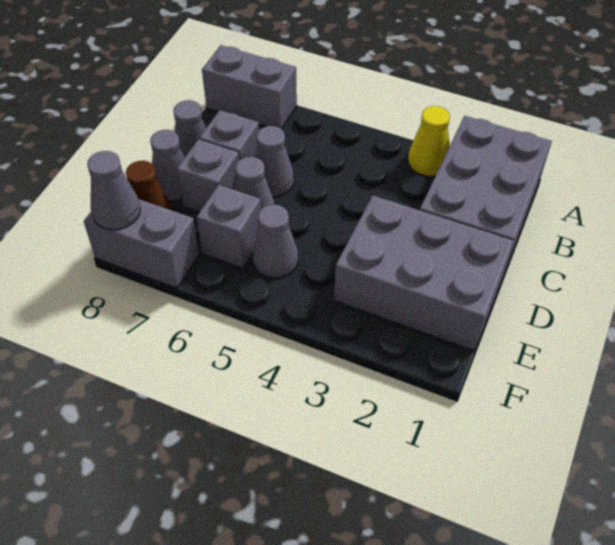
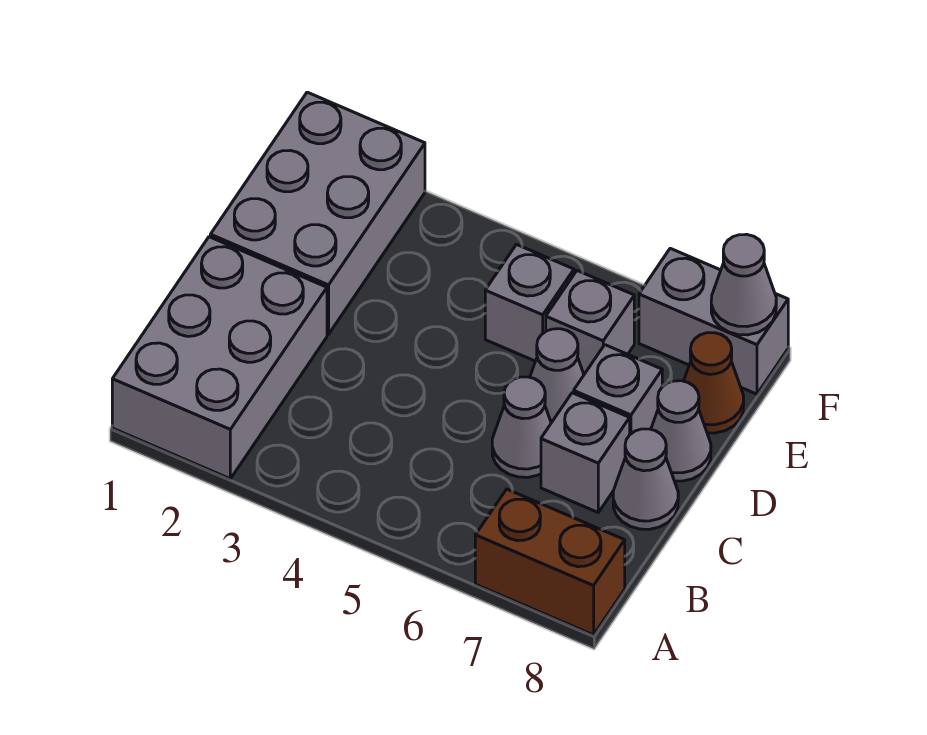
yellow 1x1 cone [408,106,450,176] -> none
grey 1x2 brick [202,45,297,129] -> brown 1x2 brick [475,489,625,635]
grey 2x3 brick [334,196,514,351] -> grey 2x3 brick turned to [210,92,425,334]
grey 1x1 cone [253,205,298,278] -> grey 1x1 brick [485,245,574,361]

